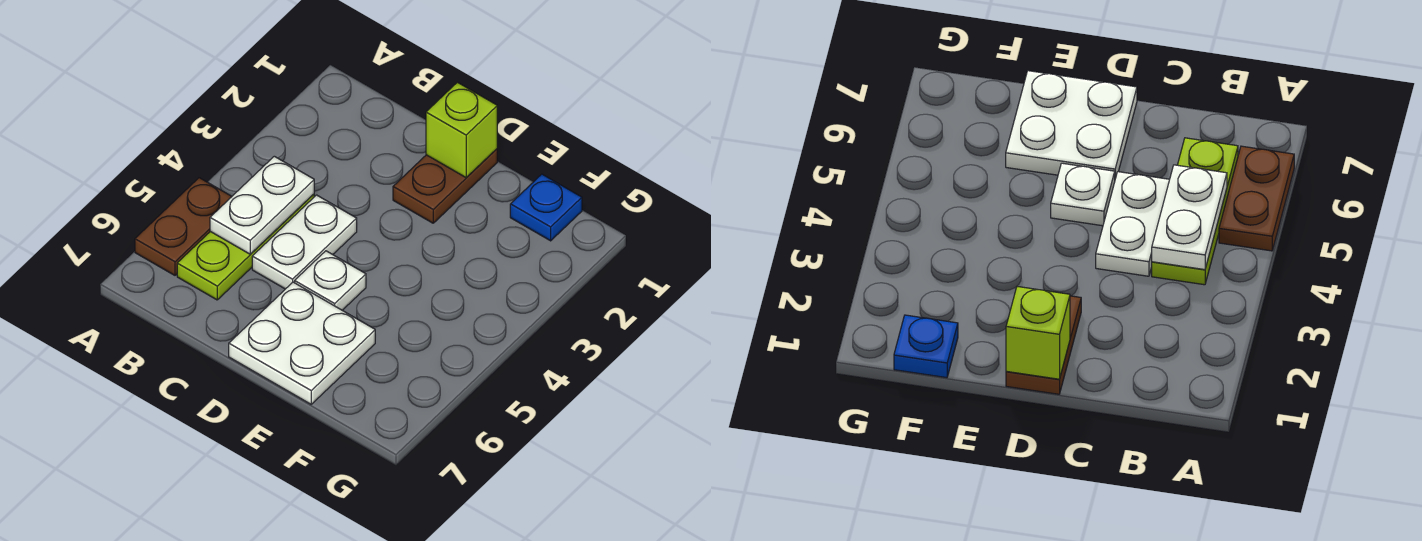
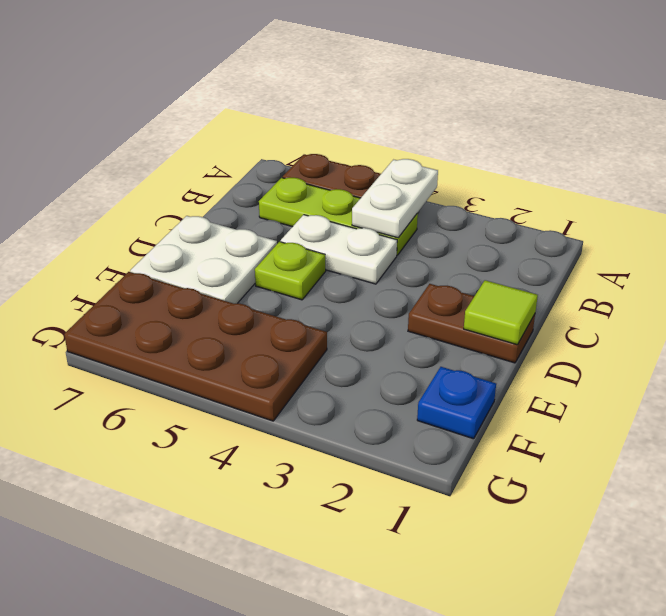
white 1x2 plate [210,156,314,254] -> white 1x2 plate turned to [352,159,438,238]
lime 1x1 brick [426,82,497,178] -> lime 1x1 tile [464,280,538,345]
white 1x1 plate [295,251,366,310] -> lime 1x1 plate [255,242,326,300]
none -> brown 2x4 plate [64,272,327,421]

